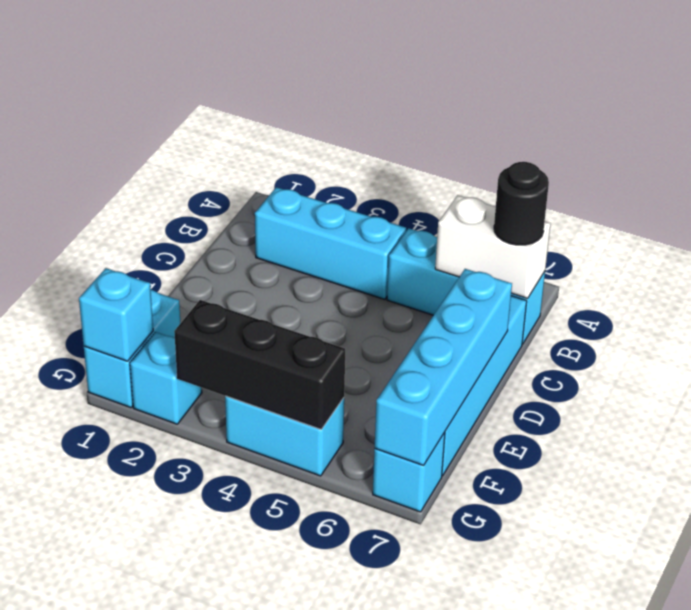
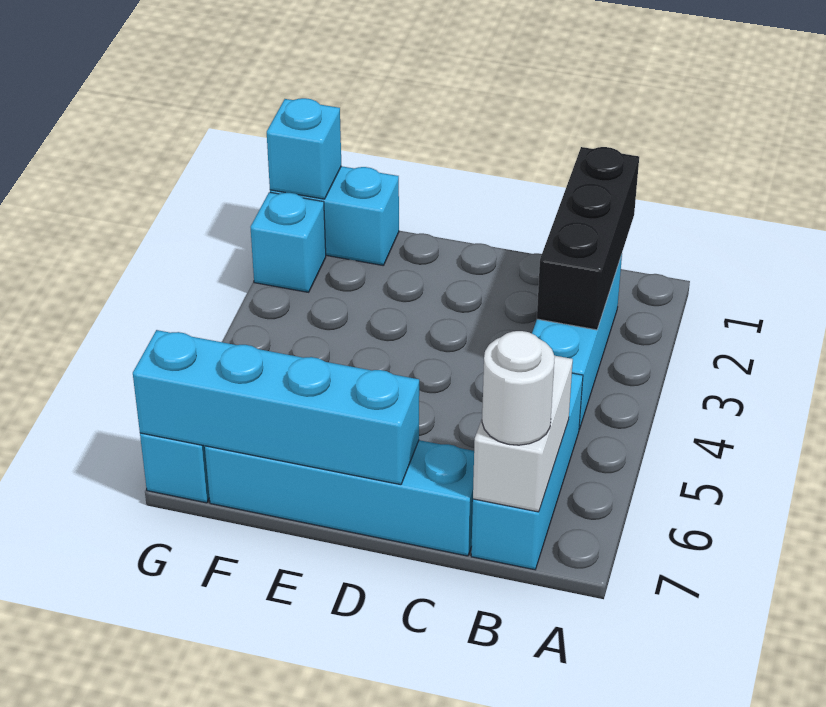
black 1x1 round brick [494,162,549,245] -> white 1x1 round brick [482,331,555,445]
black 1x3 brick [174,300,345,429] -> black 1x3 brick moved to [537,147,639,330]
cyan 1x2 brick [225,396,344,476] -> none

